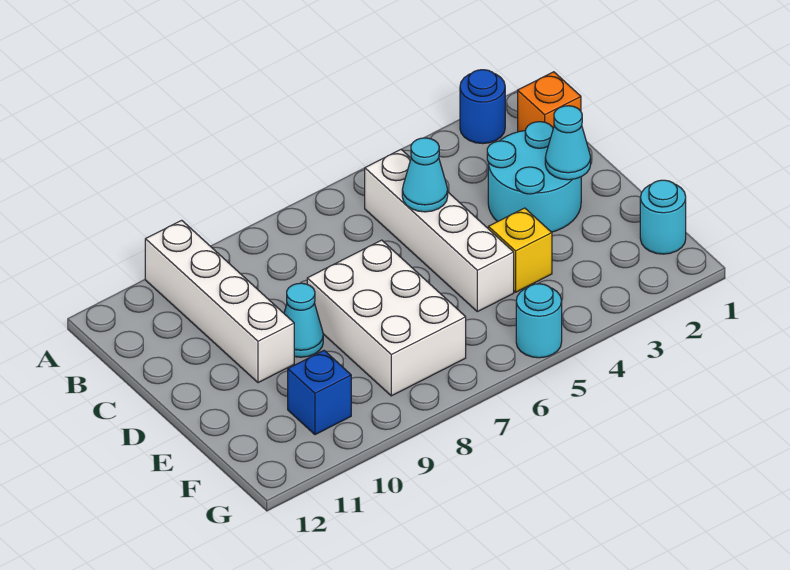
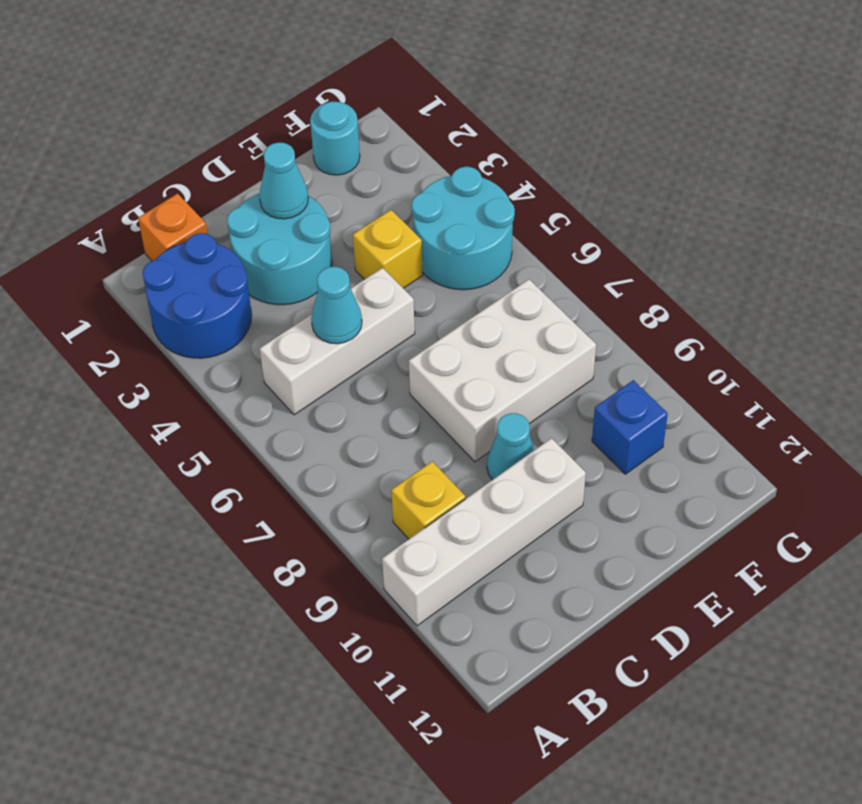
blue 1x1 round brick [460,70,505,144] -> blue 2x2 round brick [143,233,252,358]
white 1x4 brick [365,150,514,312] -> white 1x3 brick [260,268,415,415]
none -> yellow 1x1 brick [391,461,465,539]
cyan 1x1 round brick [516,284,562,358] -> cyan 2x2 round brick [412,167,515,290]

